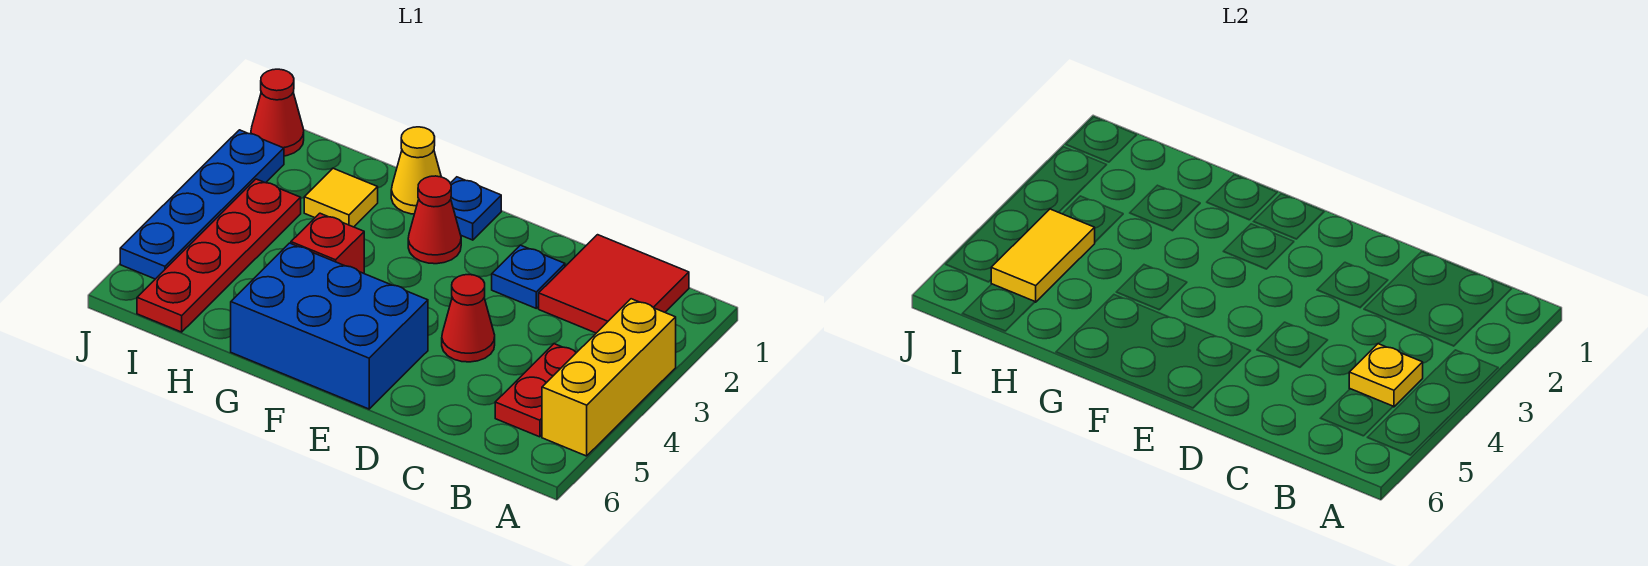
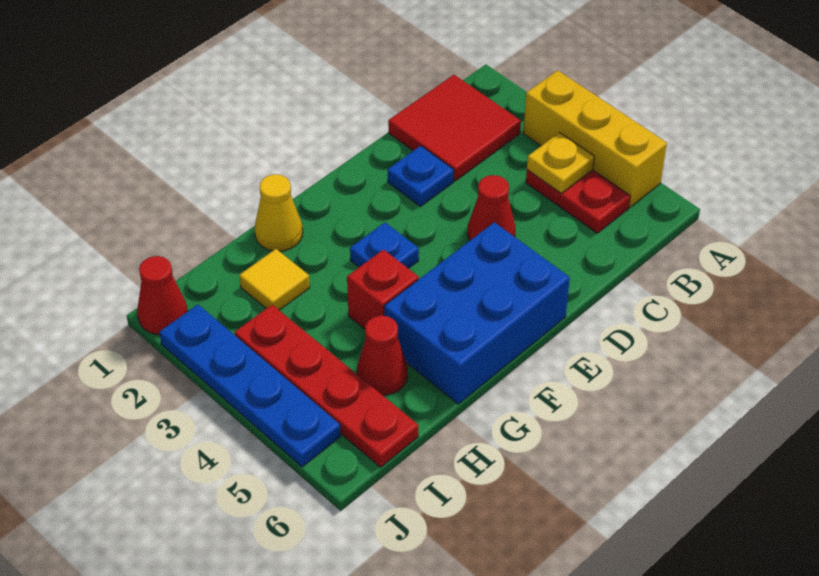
blue 1x1 plate [450,177,501,240] -> blue 1x1 plate moved to [350,222,419,269]
red 1x1 cone [408,176,461,264] -> red 1x1 cone moved to [357,316,408,395]
yellow 1x2 tile [991,209,1095,302] -> none

